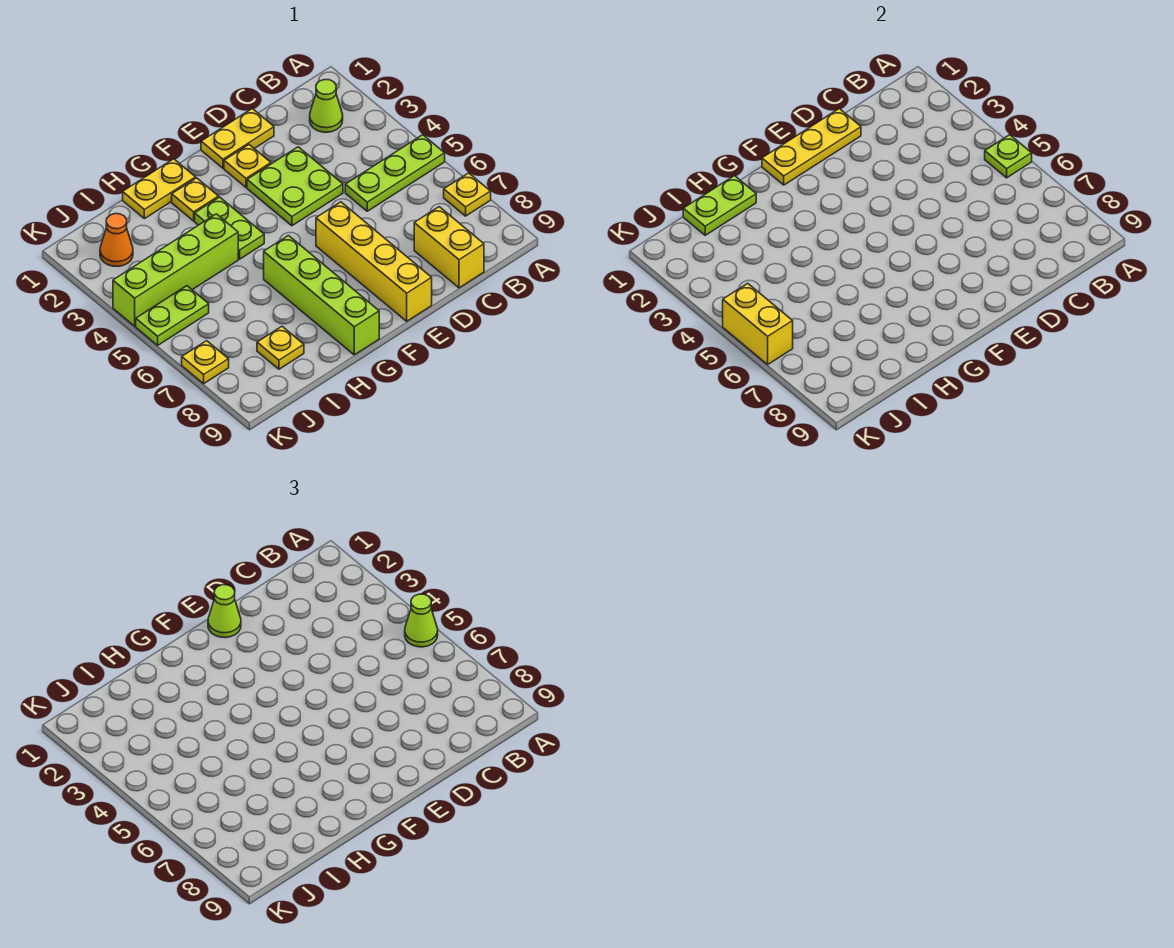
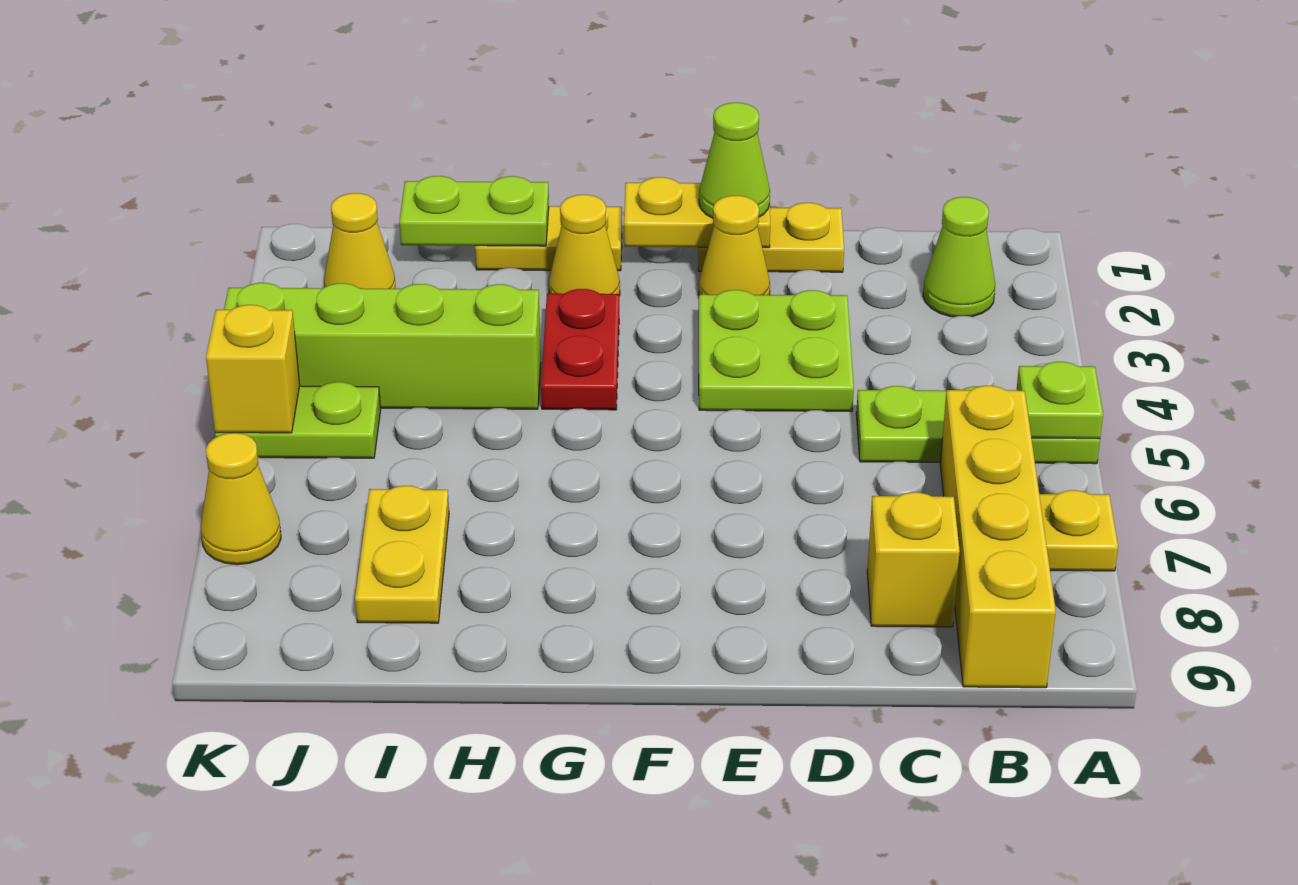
lime 1x1 cone [405,594,438,647] -> none
yellow 1x2 brick [414,207,484,288] -> yellow 1x1 brick [867,492,960,627]
yellow 1x3 plate [762,109,861,185] -> yellow 1x2 plate [624,177,770,248]
yellow 1x1 plate [224,145,271,187] -> yellow 1x1 cone [699,196,770,295]
yellow 1x4 brick [316,202,432,321] -> yellow 1x4 brick moved to [940,386,1056,688]
yellow 1x1 plate [172,178,219,221] -> yellow 1x1 cone [549,195,620,296]
lime 1x2 plate [195,197,264,259] -> red 1x2 plate [541,289,619,410]
lime 1x4 brick [264,236,379,355] -> none
yellow 1x1 plate [257,326,304,369] -> yellow 1x2 plate [355,486,449,623]
orange 1x1 cone [100,214,133,266] -> yellow 1x1 cone [324,193,396,289]
yellow 1x2 brick [723,283,793,364] -> yellow 1x1 brick [206,305,300,433]
yellow 1x1 plate [182,341,229,384] -> yellow 1x1 cone [201,433,281,565]

